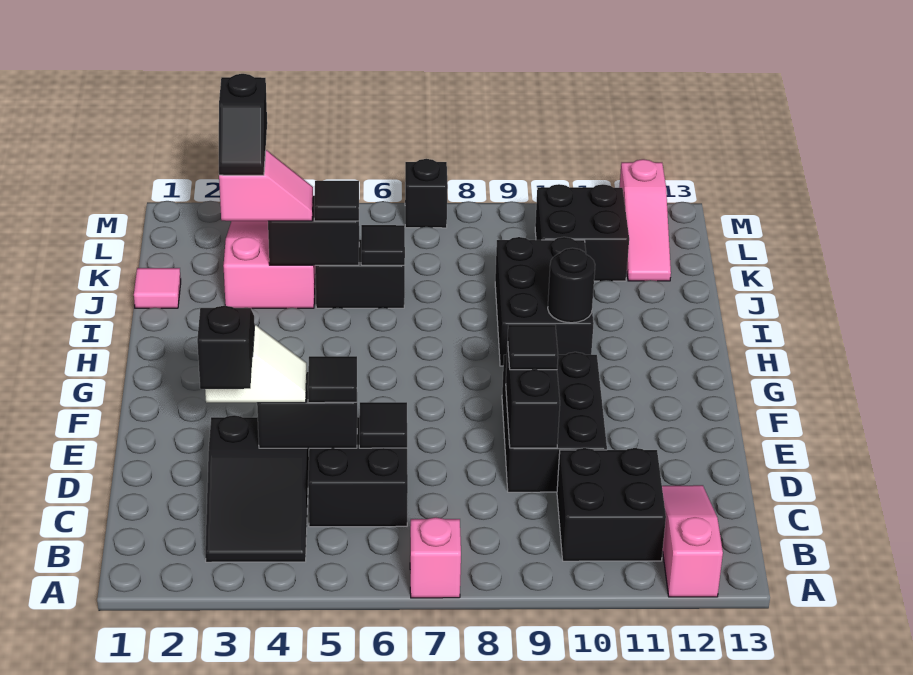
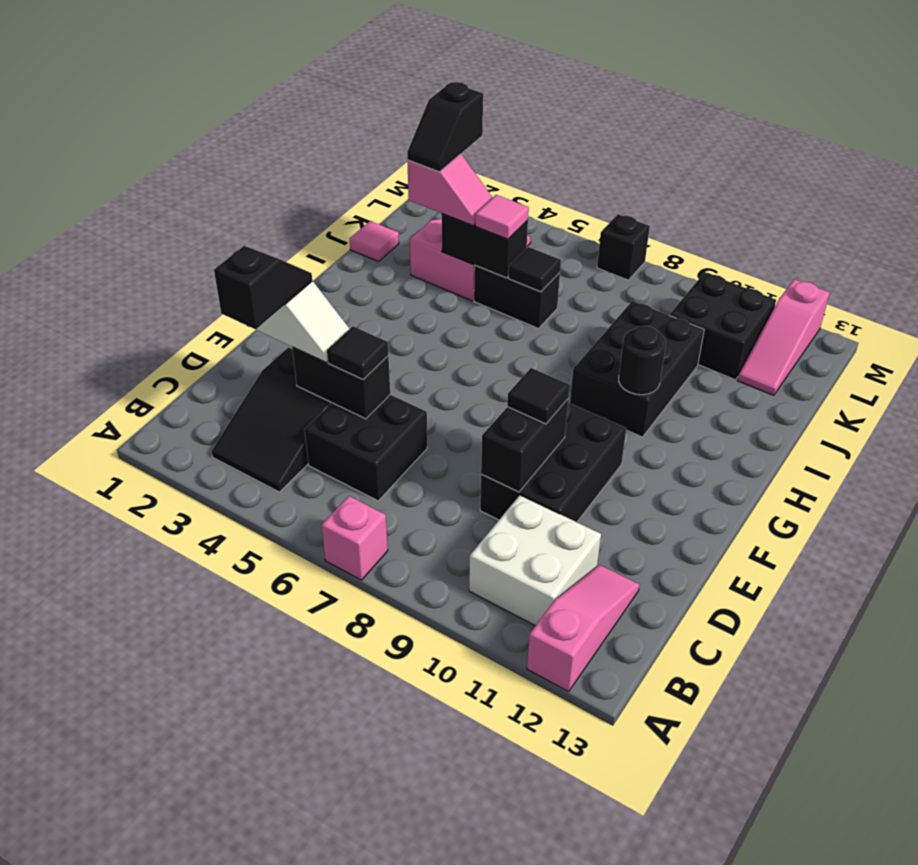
black 2x2 brick [557,448,666,561] -> white 2x2 brick [469,495,601,626]
black 1x1 tile [359,402,407,448] -> none
black 1x1 tile [314,181,359,221] -> pink 1x1 tile [475,195,529,239]

